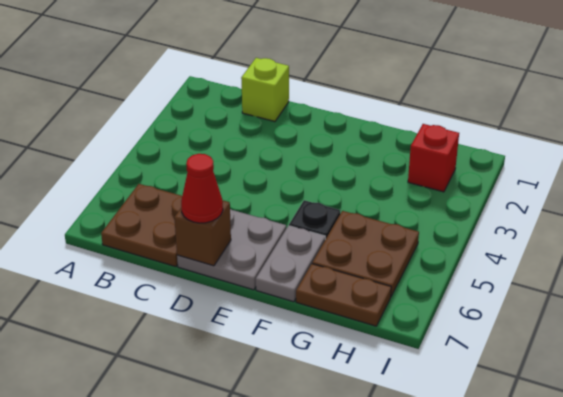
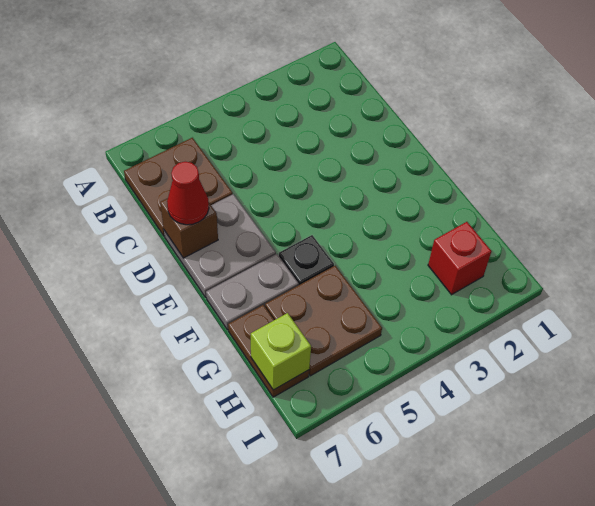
lime 1x1 brick [241,58,289,122] -> lime 1x1 brick moved to [251,313,311,390]

